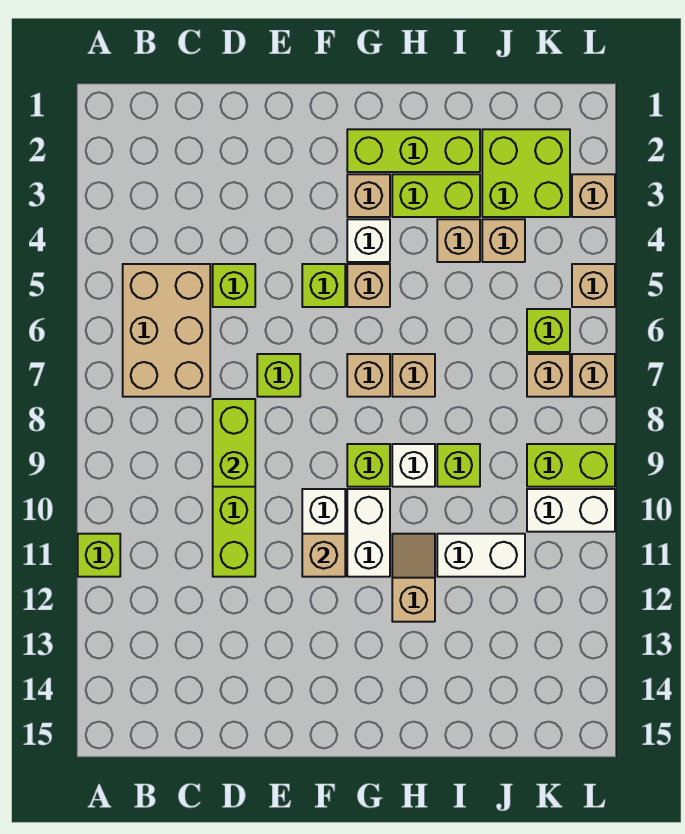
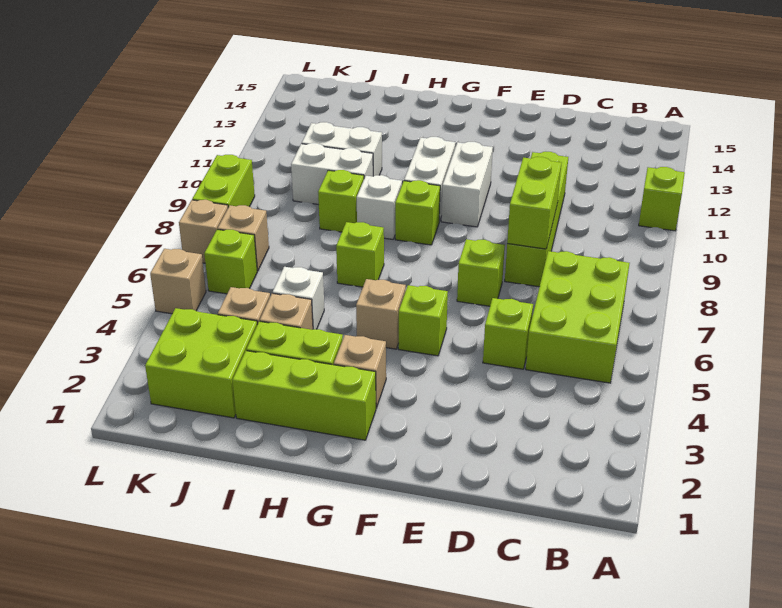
tan 2x3 brick [123,264,210,397] -> lime 2x3 brick [526,251,630,383]
tan 1x1 brick [302,534,345,577] -> none
white 1x1 brick [347,219,390,262] -> white 1x1 brick moved to [272,267,324,329]
tan 1x1 brick [347,354,390,397] -> none
tan 1x1 brick [392,354,435,397] -> lime 1x1 brick [336,222,384,287]
tan 1x2 slope [392,534,435,622] -> none
lime 1x2 brick [527,444,615,487] -> lime 1x2 brick turned to [192,155,255,208]
white 1x2 brick [527,489,615,532] -> white 1x2 brick moved to [291,143,373,205]
tan 1x1 brick [572,174,615,217] -> none

